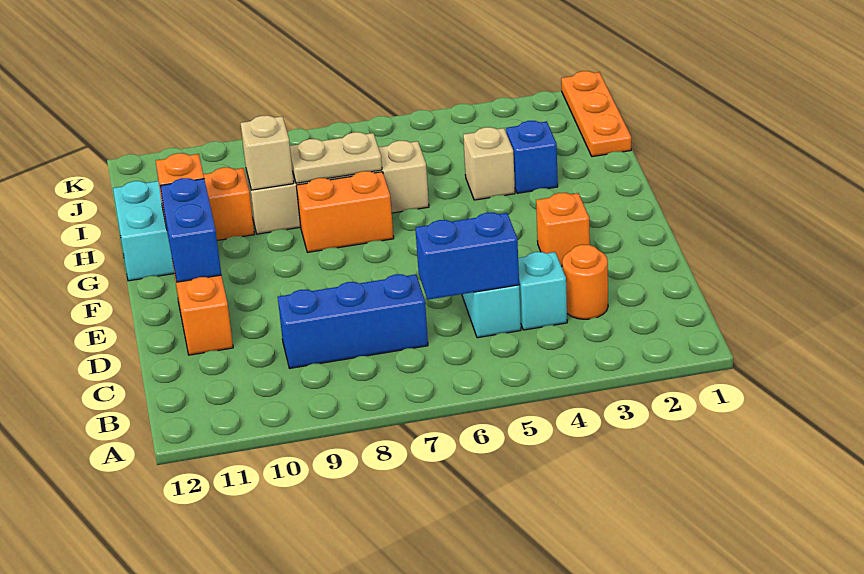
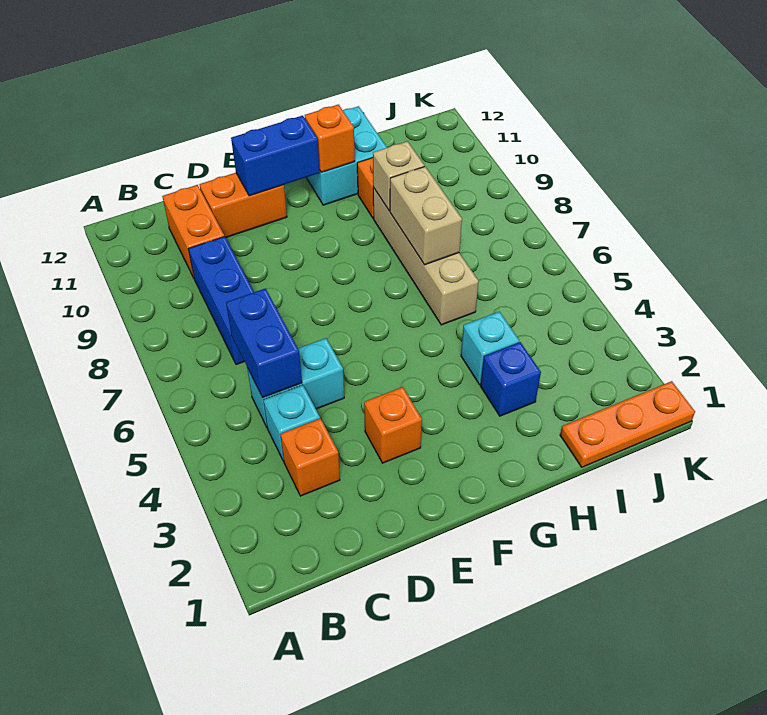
orange 1x1 round brick [562,245,608,319] -> orange 1x1 brick [280,419,340,496]
orange 1x2 brick [296,171,394,252] -> orange 1x2 brick moved to [162,185,224,278]
tan 1x1 brick [463,127,515,200] -> cyan 1x1 brick [461,312,519,385]
tan 1x2 plate [290,132,382,183] -> tan 1x2 brick [390,167,462,265]

